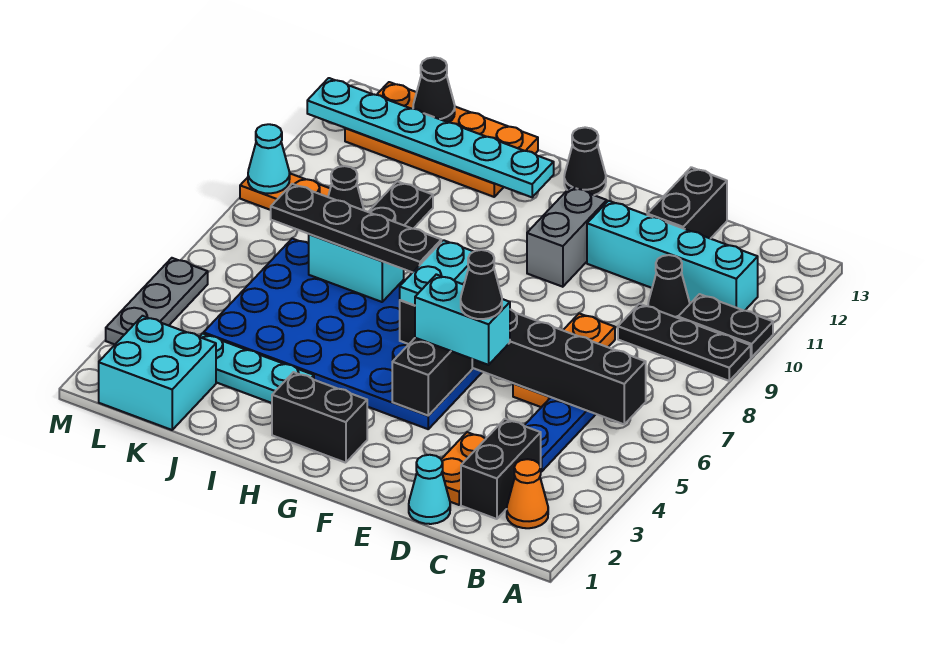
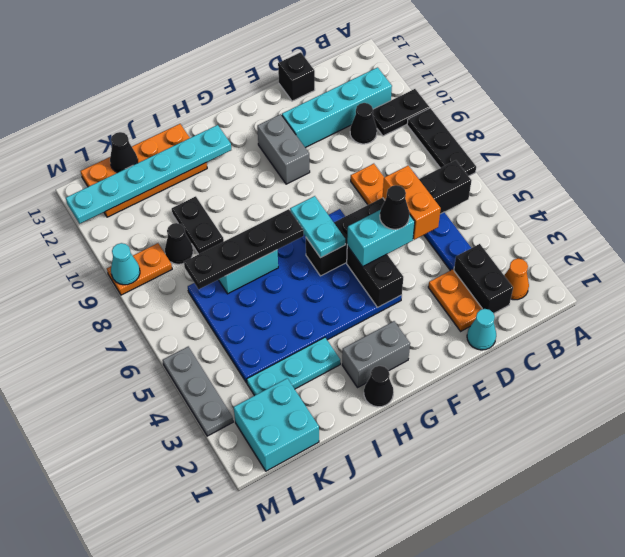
black 1x3 plate [618,304,751,381] -> black 1x3 plate turned to [407,108,476,176]
none -> orange 1x2 brick [383,166,441,240]
black 1x2 brick [647,167,727,239] -> black 1x1 brick [278,52,315,101]
black 1x2 brick [272,372,367,463] -> grey 1x2 brick [342,321,410,387]
black 1x1 cone [564,127,606,195] -> black 1x1 cone moved to [364,366,393,407]

